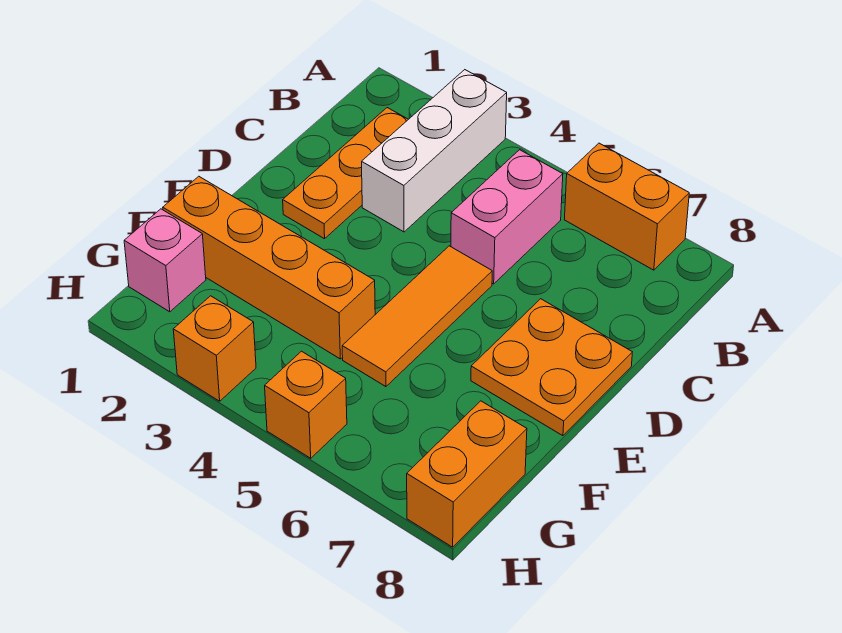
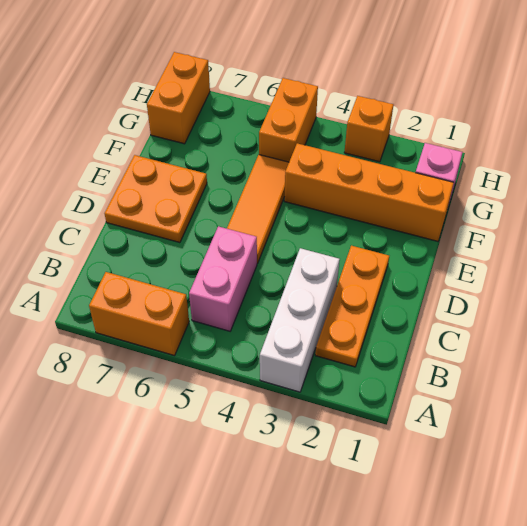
orange 1x1 brick [265,351,347,458] -> orange 1x2 brick [259,78,318,162]

